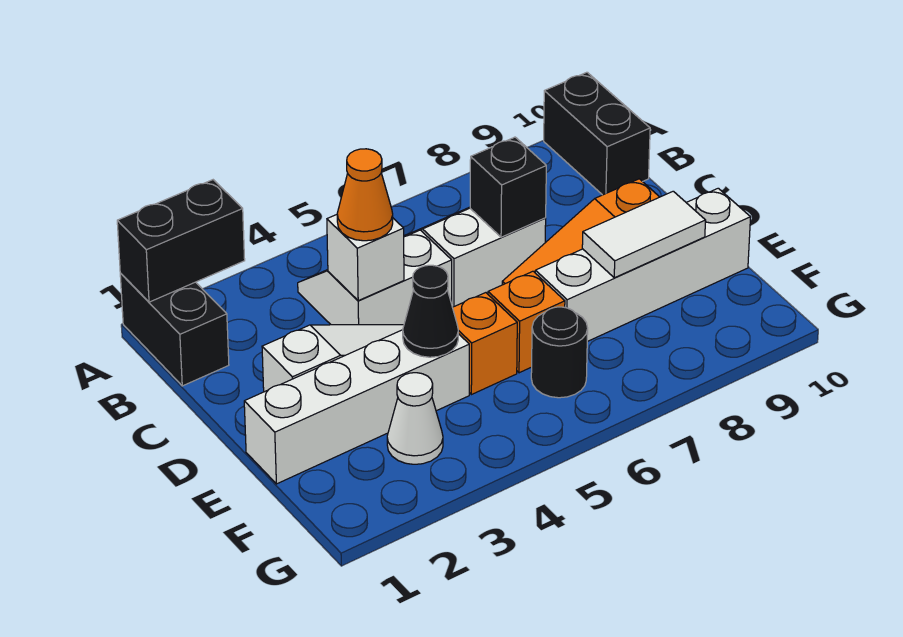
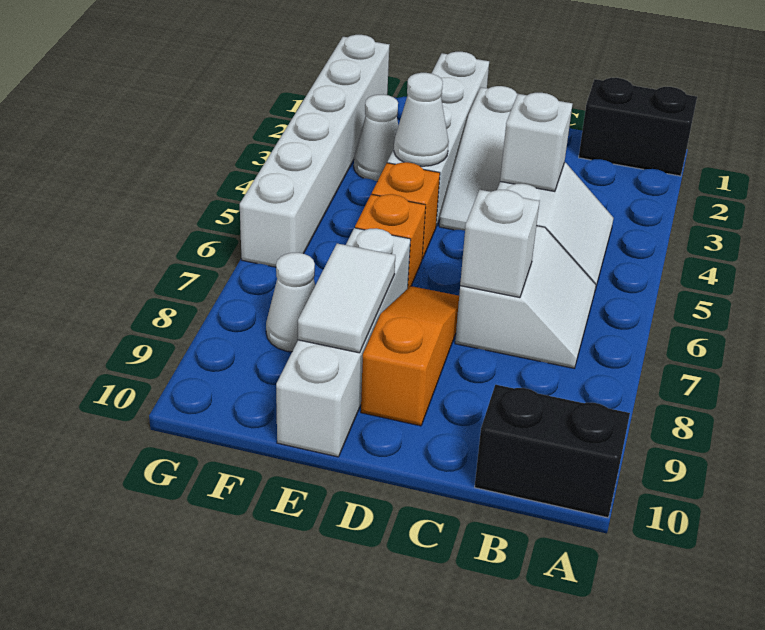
black 1x2 brick [117,180,245,302] -> none
orange 1x1 cone [337,149,393,241] -> none
black 1x1 brick [470,137,546,237] -> white 1x1 brick [460,190,540,298]
black 1x1 cone [403,265,458,357] -> white 1x1 cone [394,73,449,166]
black 1x1 round brick [531,307,588,398] -> none
none -> white 1x1 cone [266,253,315,352]
none -> white 1x6 brick [240,35,389,267]

